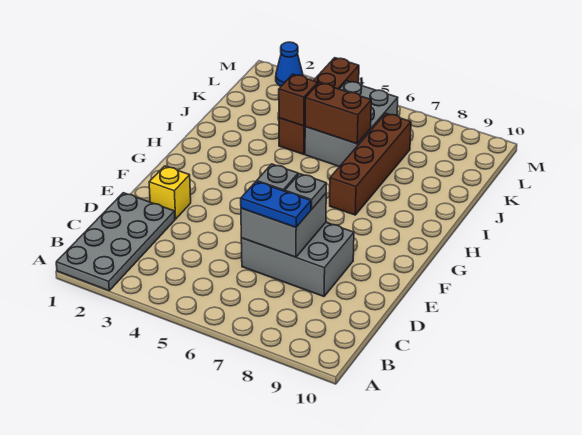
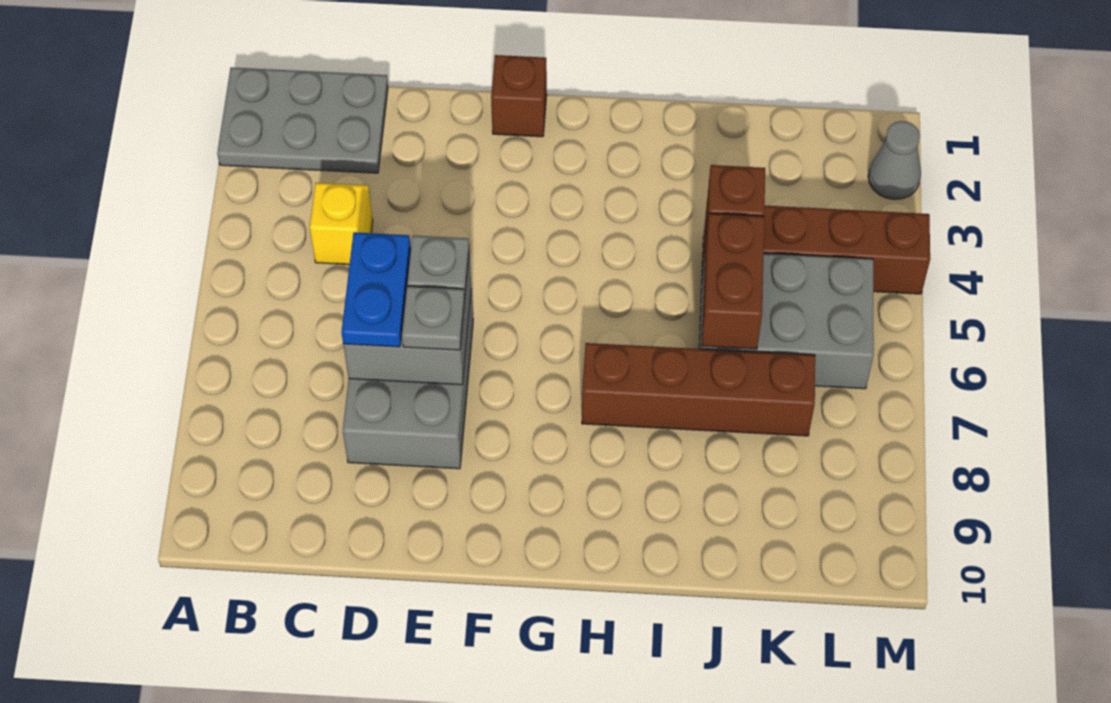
grey 2x4 plate [56,193,175,291] -> grey 2x3 plate [217,67,388,173]
yellow 1x1 brick [149,166,191,219] -> yellow 1x1 brick moved to [310,183,373,265]
none -> brown 1x1 brick [491,55,547,137]
blue 1x1 cone [276,42,303,86] -> grey 1x1 cone [868,121,921,199]

